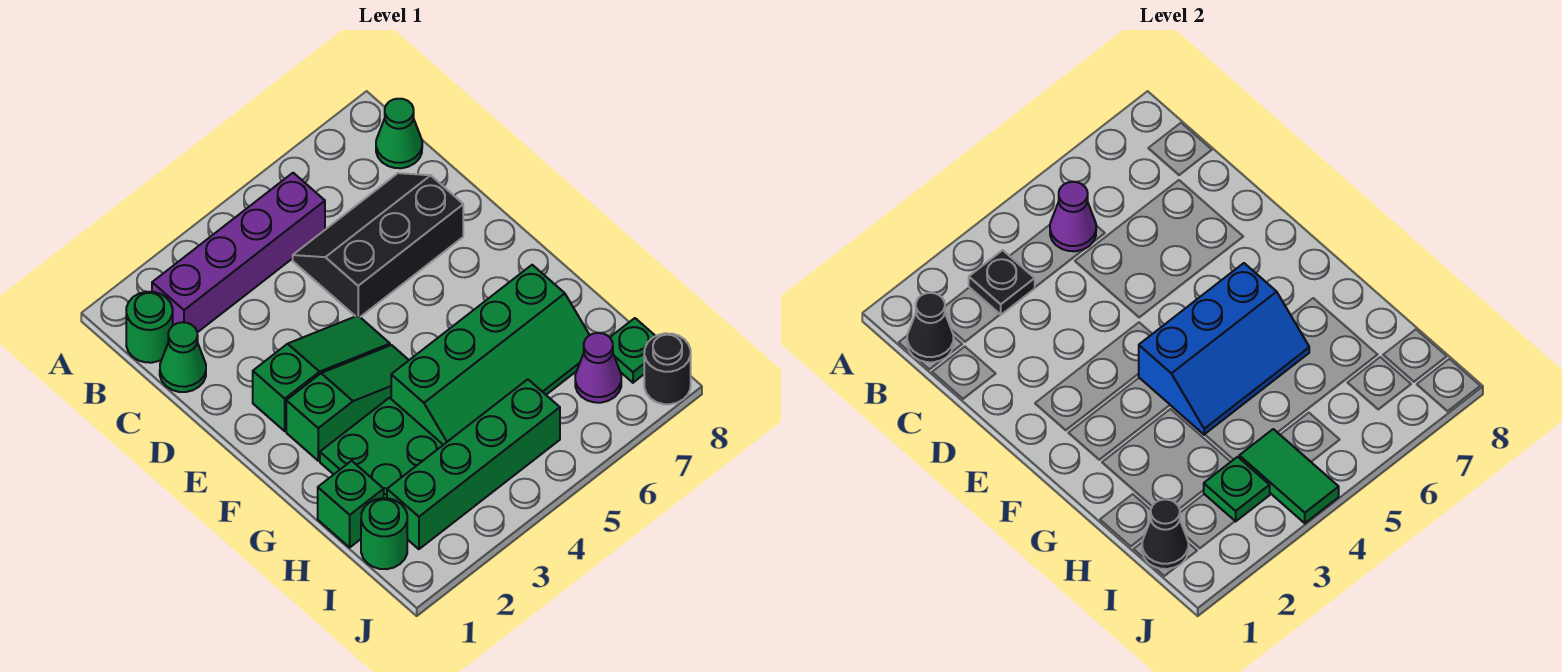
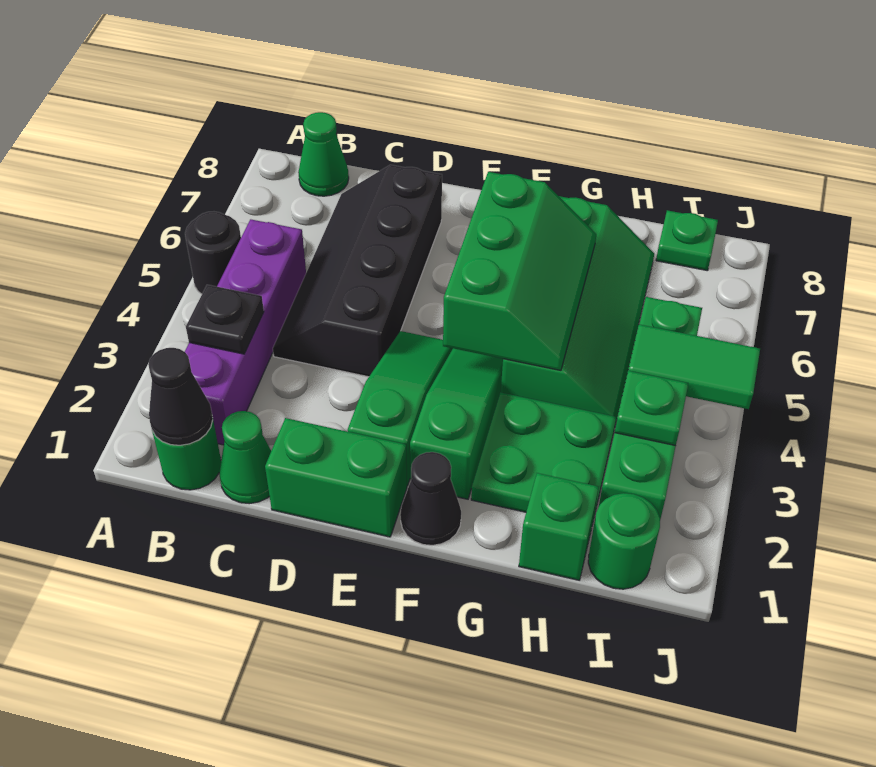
purple 1x1 cone [1050,182,1096,251] -> none
black 2x3 slope [293,173,463,317] -> black 2x4 slope [273,165,442,377]
none -> green 1x2 brick [265,418,407,537]
blue 2x3 slope [1139,263,1309,435] -> green 2x3 slope [443,172,596,370]
black 1x1 cone [1142,499,1188,569] -> black 1x1 cone moved to [400,452,461,545]
purple 1x1 cone [575,333,621,403] -> none
black 1x1 round brick [644,333,691,404] -> black 1x1 round brick moved to [185,212,241,294]

